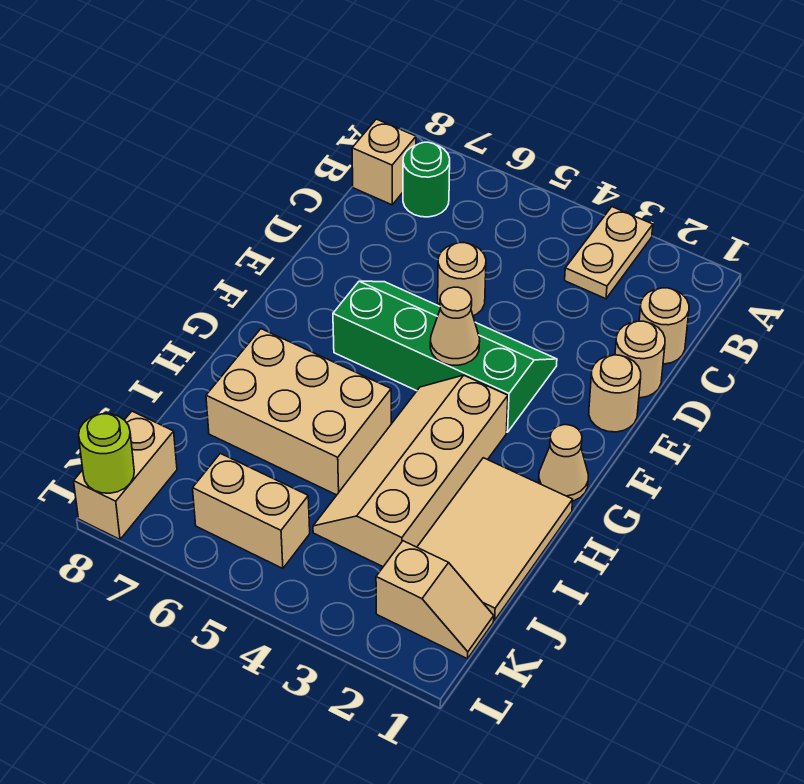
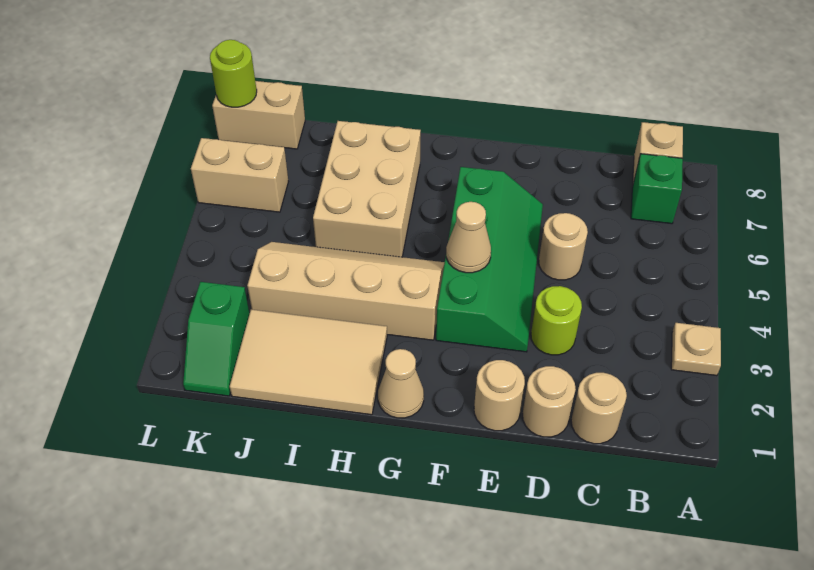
tan 1x2 plate [565,207,653,299] -> tan 1x1 plate [671,323,721,376]
green 1x1 round brick [403,142,450,217] -> green 1x1 brick [631,154,683,224]
none -> lime 1x1 round brick [531,286,582,355]
tan 1x2 slope [376,541,494,659] -> green 1x2 slope [183,282,250,396]
tan 1x2 brick [193,453,310,568] -> tan 1x2 brick turned to [191,138,288,212]

